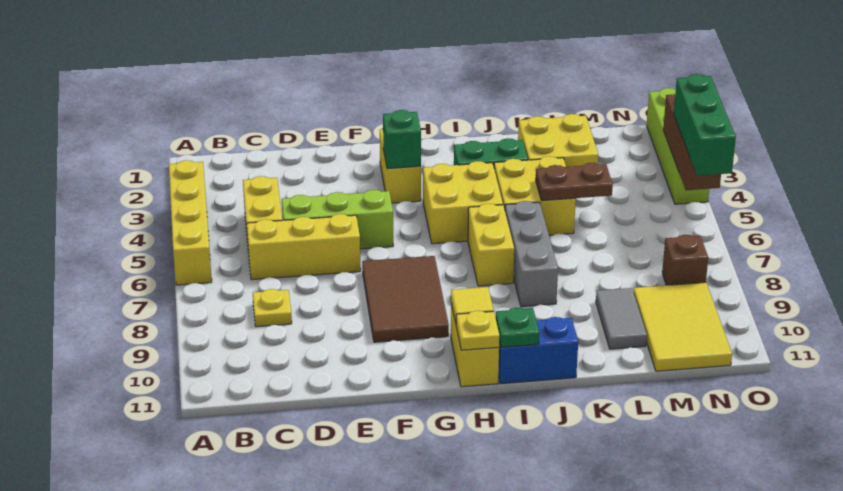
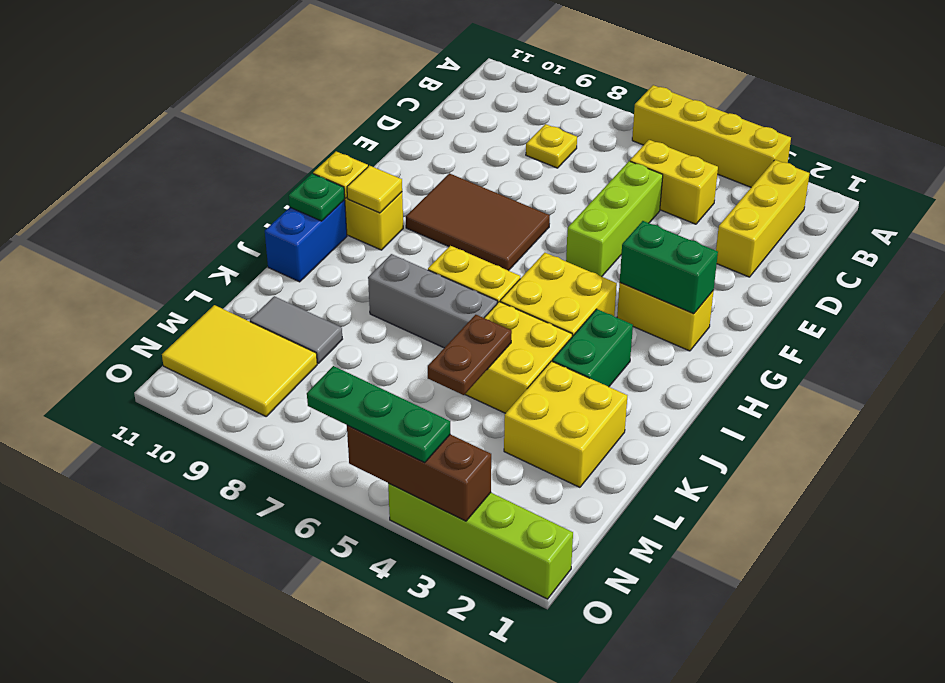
yellow 1x3 brick [247,214,361,280] -> yellow 1x3 brick moved to [716,160,810,277]
green 1x1 brick [383,110,421,169] -> green 1x2 brick [620,221,718,314]
brown 1x1 brick [662,235,708,285] -> none
green 1x3 brick [674,74,736,176] -> green 1x3 plate [307,366,450,463]

